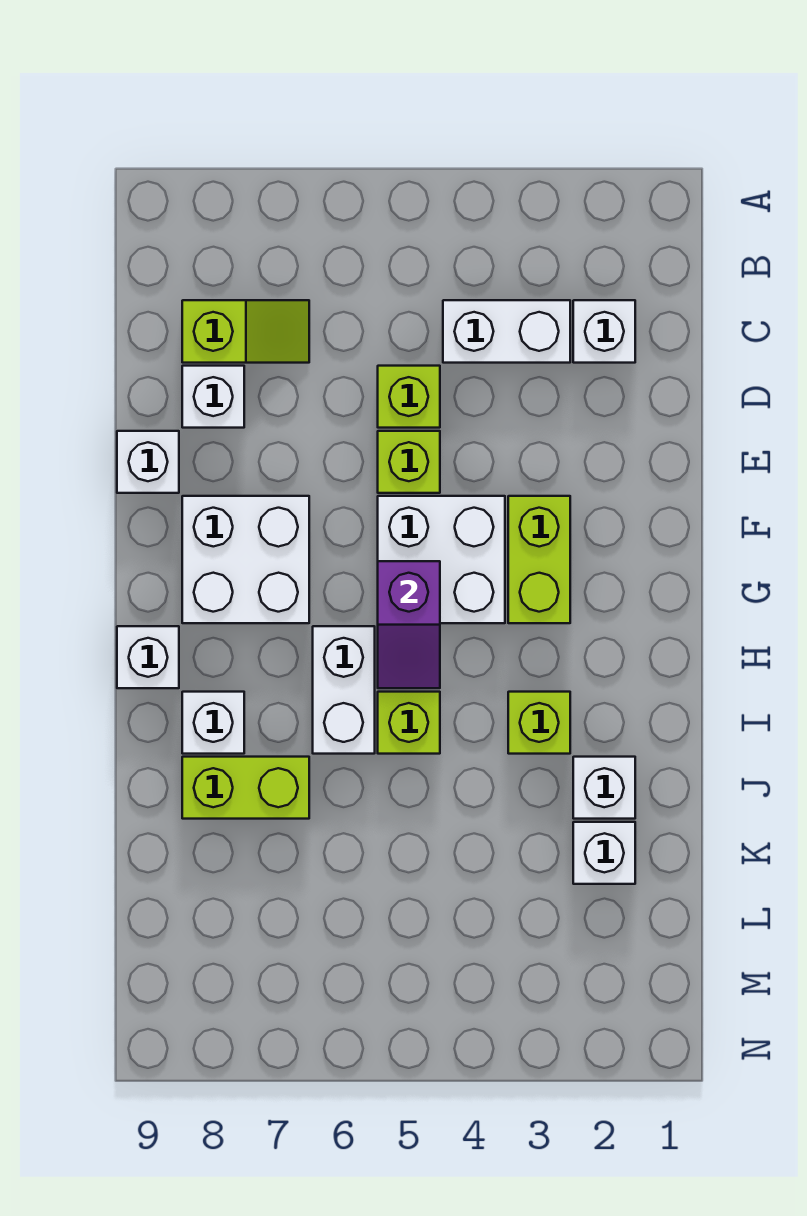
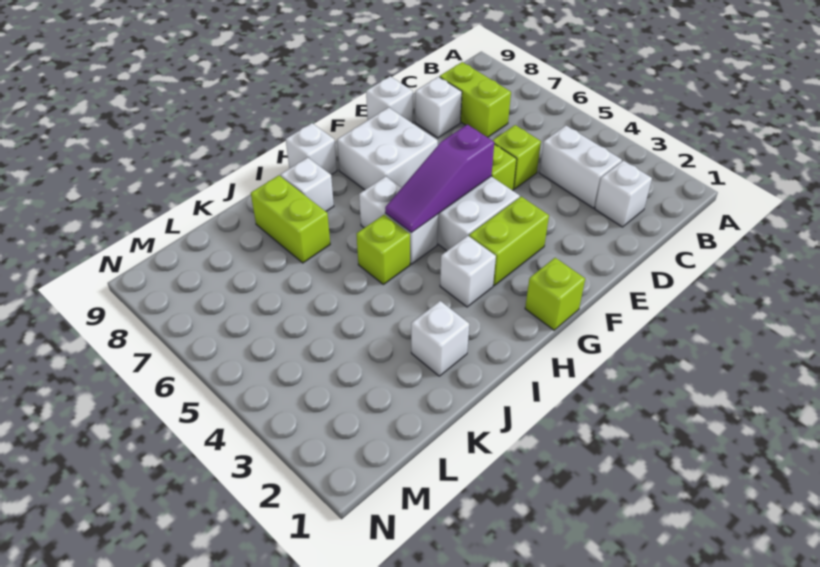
lime 1x2 slope [182,300,309,363] -> lime 1x2 brick [440,62,511,137]
purple 1x2 slope [378,561,440,688] -> purple 1x3 slope [385,125,494,233]
white 1x2 brick [313,626,375,754] -> white 1x2 brick turned to [359,176,438,264]
lime 1x1 brick [508,692,570,754] -> lime 1x1 brick moved to [525,258,585,330]
white 1x1 brick [573,822,635,884] -> white 1x1 brick moved to [440,236,496,307]

